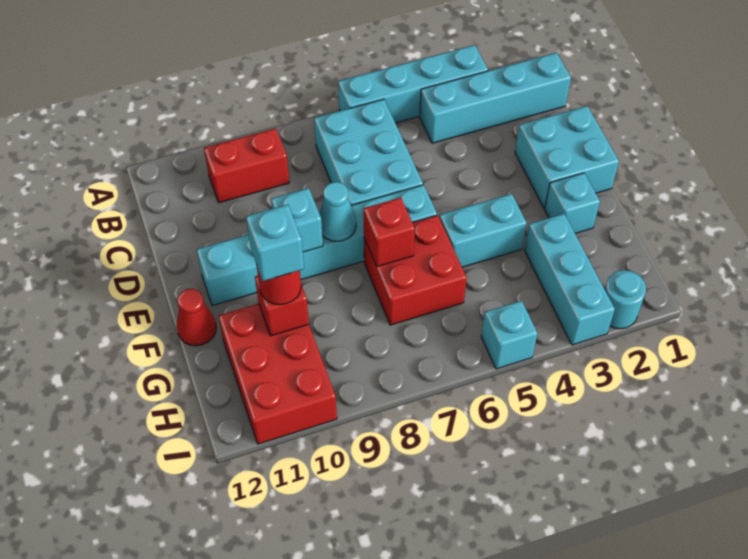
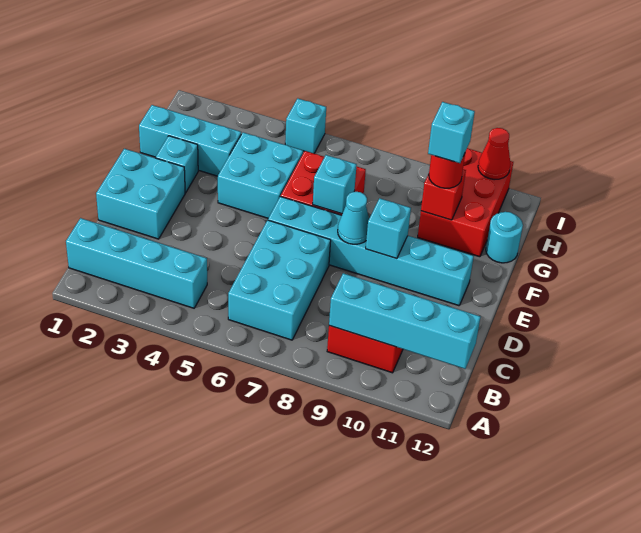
cyan 1x4 brick [338,45,488,123] -> cyan 1x4 brick moved to [329,273,481,369]
cyan 1x2 brick [439,194,527,267] -> cyan 2x2 brick [218,132,303,218]
red 1x1 brick [363,198,415,267] -> cyan 1x1 brick [313,155,357,214]
red 1x1 cone [177,289,216,346] -> red 1x1 cone moved to [478,128,511,180]
cyan 1x3 brick [524,214,615,345] -> cyan 1x3 brick turned to [139,105,241,176]
cyan 1x1 round brick [605,270,646,329] -> cyan 1x1 round brick moved to [486,212,523,263]

